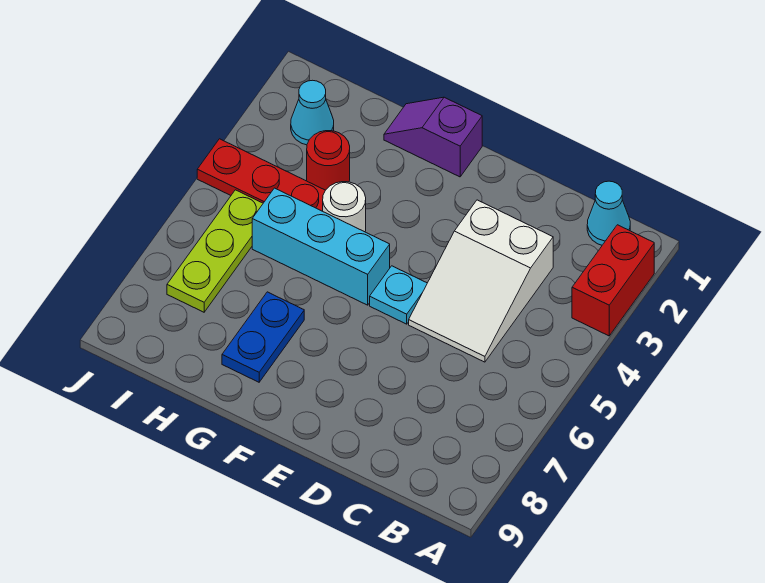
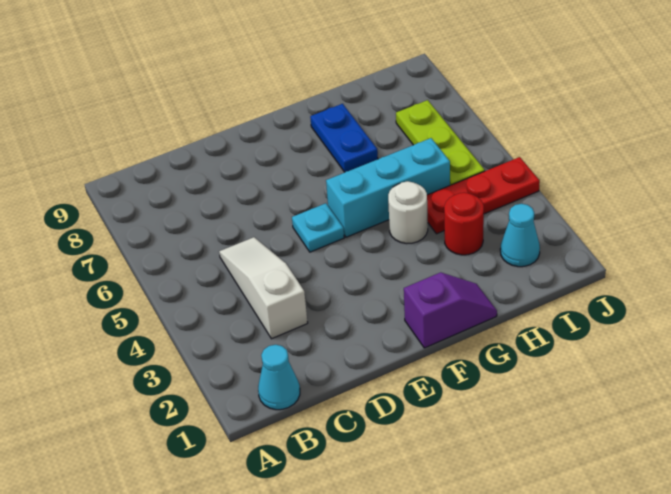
red 1x2 brick [572,225,654,336] -> none
white 2x3 slope [409,200,553,362] -> white 1x3 slope [219,237,308,339]

